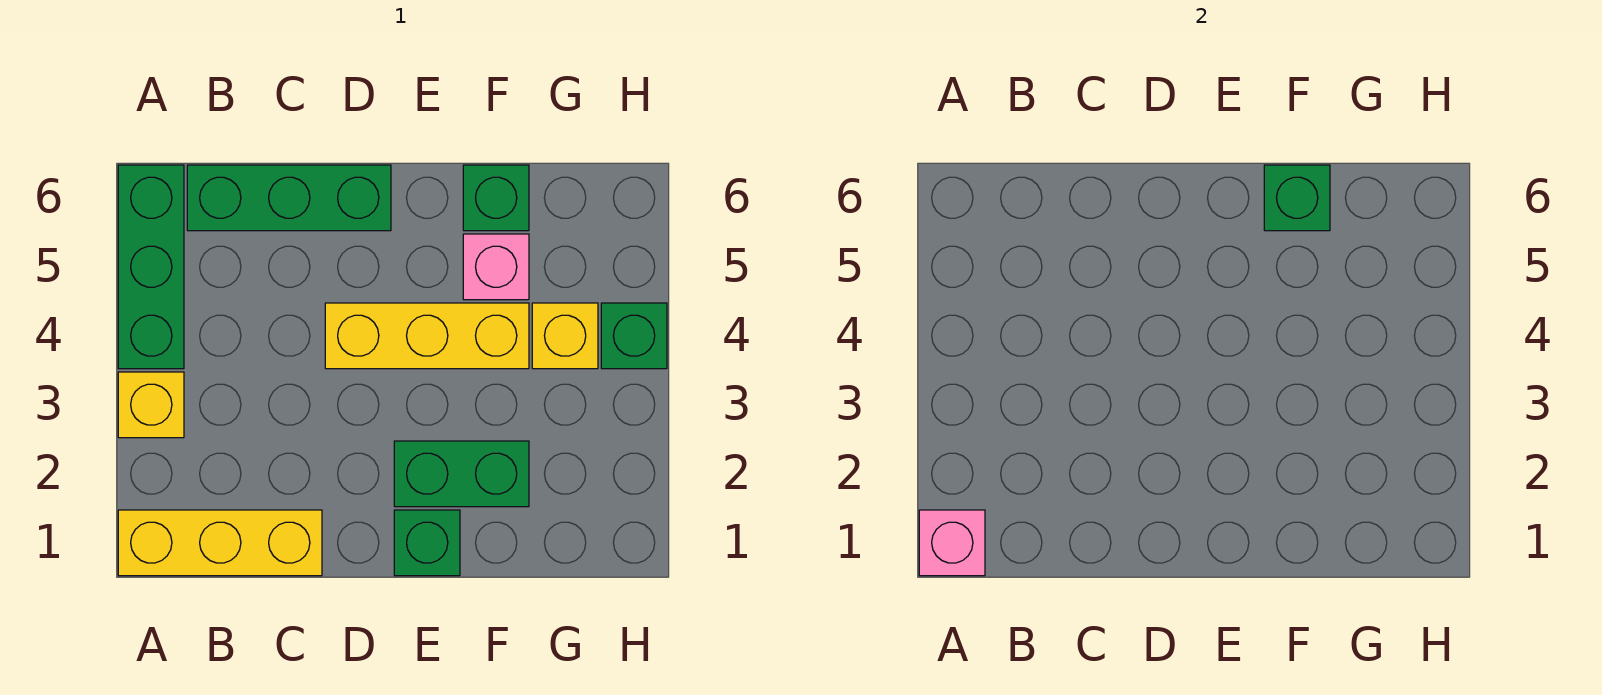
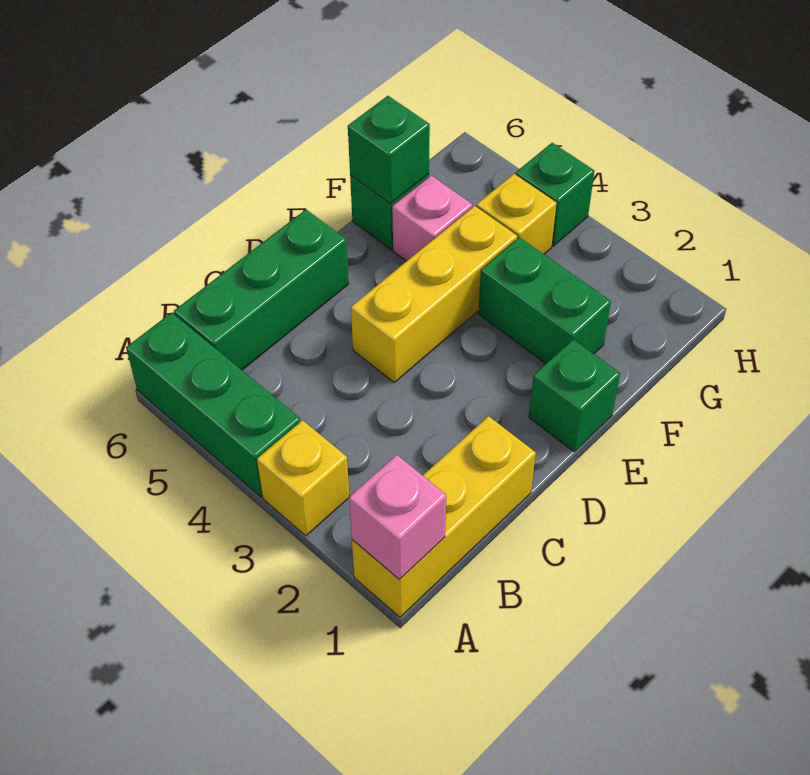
green 1x2 brick [394,441,529,507] -> green 1x2 brick turned to [478,237,611,363]

